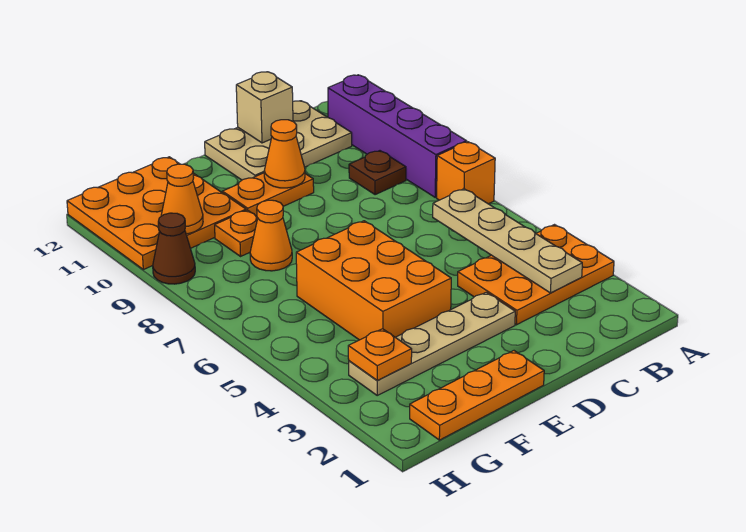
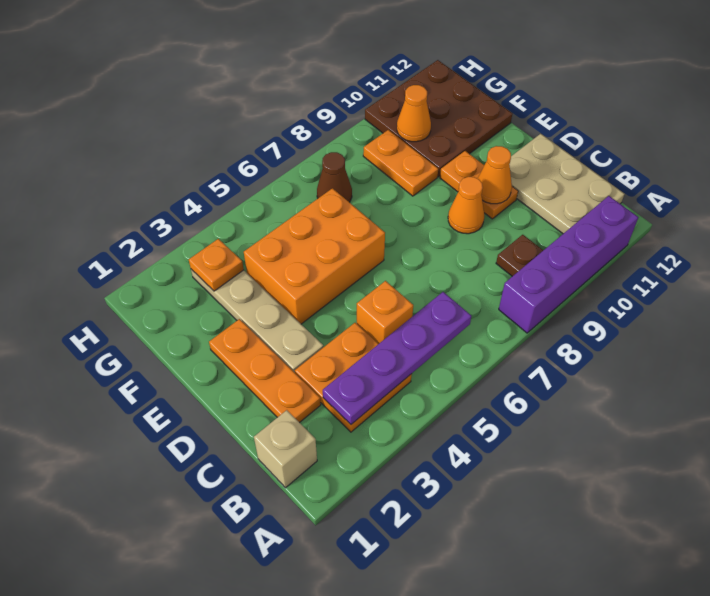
orange 2x3 plate [458,225,614,325] -> orange 2x2 plate [295,323,412,432]
orange 1x1 brick [437,142,495,204] -> orange 1x1 brick moved to [357,281,413,344]
tan 1x4 plate [433,189,582,293] -> purple 1x4 plate [323,292,471,424]
tan 1x1 brick [236,72,293,143] -> tan 1x1 brick moved to [254,410,317,488]
orange 1x3 plate [410,351,544,440] -> orange 1x3 plate moved to [209,319,321,423]
orange 1x1 cone [250,200,292,271] -> orange 1x1 cone moved to [448,177,484,234]
orange 1x1 plate [215,210,258,256] -> orange 1x2 plate [363,130,438,196]
orange 3x3 plate [67,157,246,270] -> brown 3x3 plate [365,60,512,177]
brown 1x1 cone [153,213,195,284] -> brown 1x1 cone moved to [317,152,352,202]

